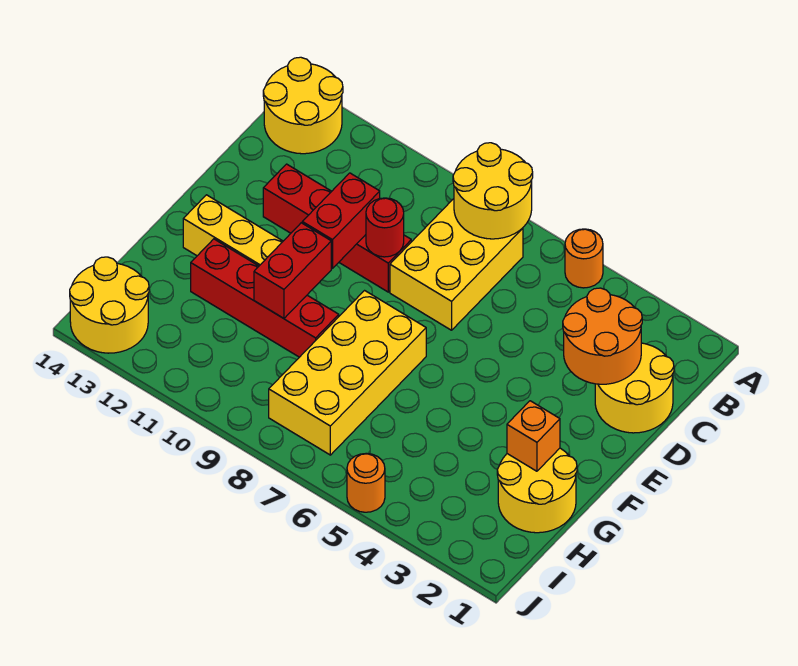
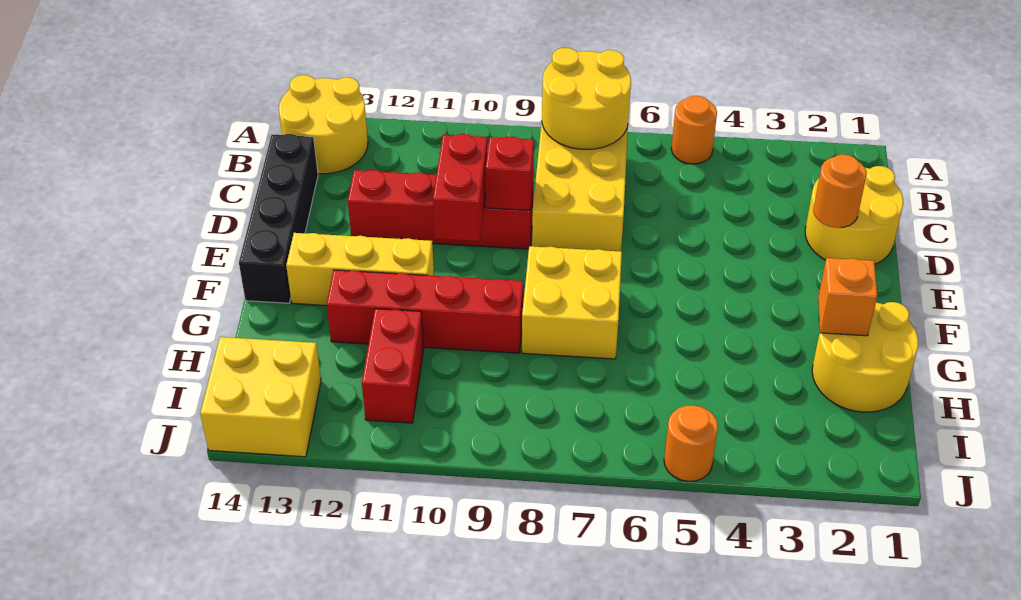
orange 2x2 round brick [563,288,642,384] -> orange 1x1 round brick [813,155,867,228]
none -> black 1x4 brick [239,134,318,303]
red 1x1 round brick [366,198,404,257] -> red 1x1 brick [486,137,534,210]
yellow 2x4 brick [269,291,426,455] -> yellow 2x2 brick [522,246,622,359]
red 1x2 brick [254,223,331,318] -> red 1x2 brick moved to [362,309,424,423]
yellow 2x2 round brick [70,257,149,353] -> yellow 2x2 brick [200,337,321,457]

